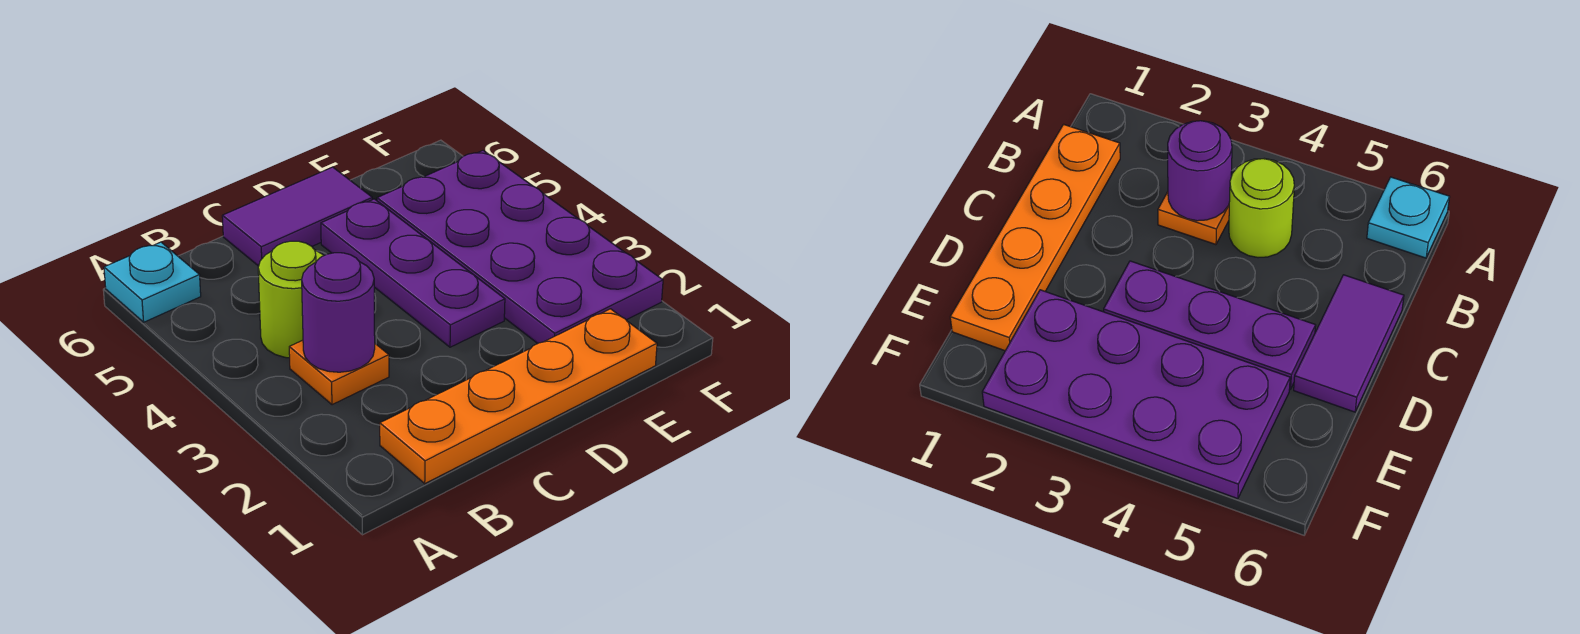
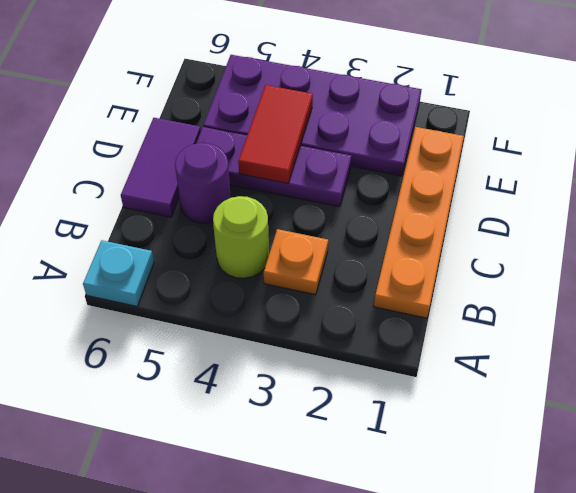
purple 1x1 round brick [302,253,375,372] -> purple 1x1 round brick moved to [175,143,231,223]
none -> red 1x2 tile [238,85,313,183]

